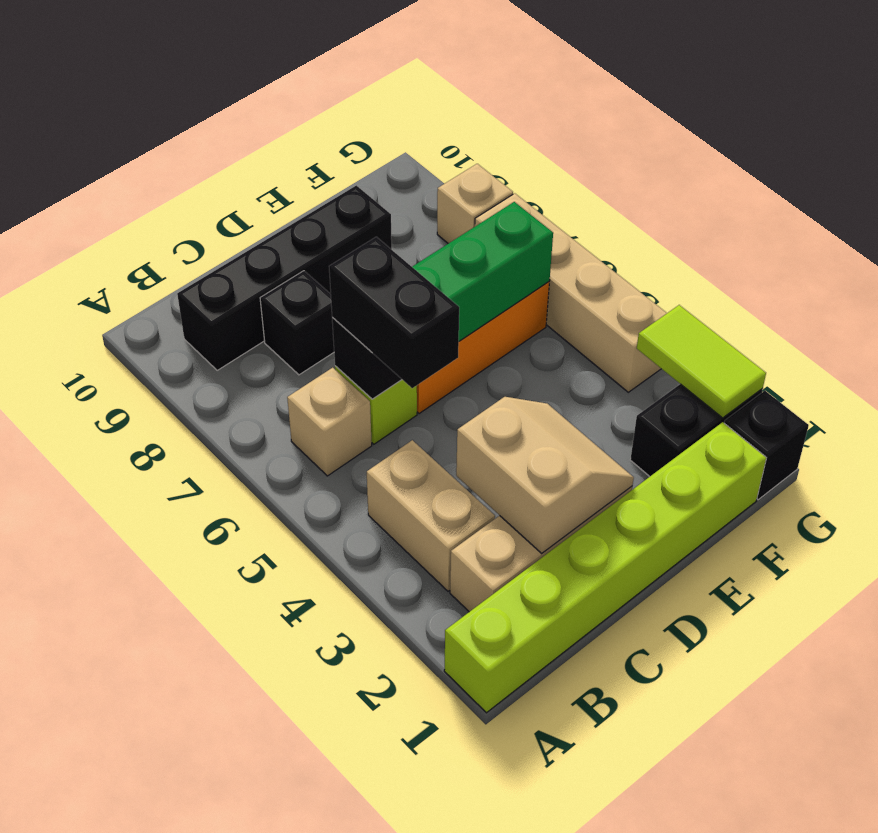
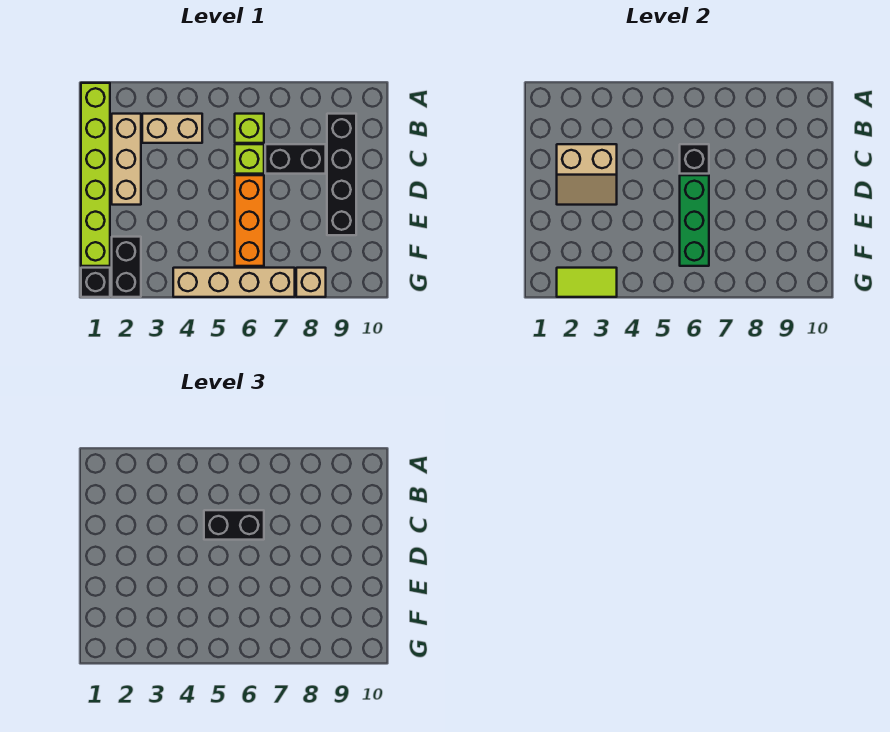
tan 1x1 brick [287,368,372,476] -> lime 1x1 brick [235,114,264,143]
black 1x1 brick [260,271,334,375] -> black 1x2 brick [265,144,326,174]

